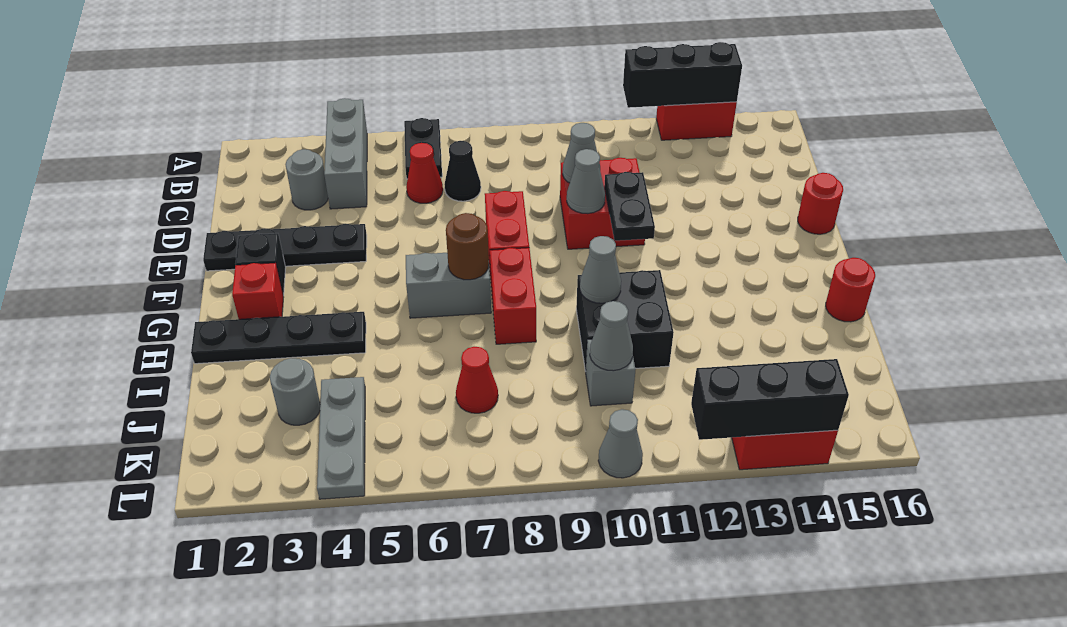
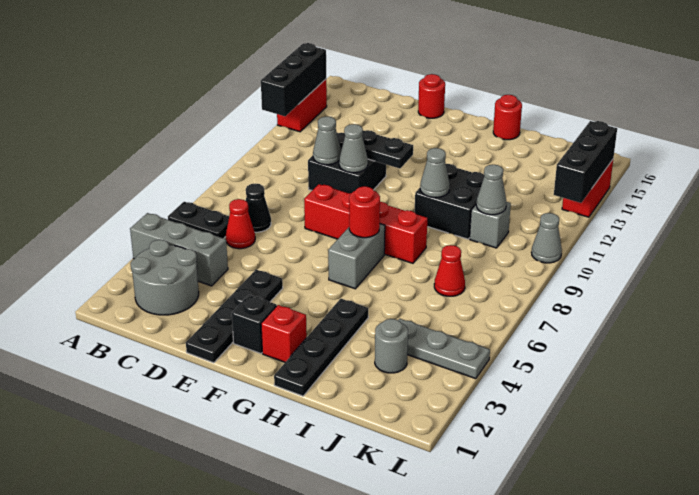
grey 1x1 round brick [285,149,328,210] -> grey 2x2 round brick [130,240,199,315]
red 2x2 brick [560,158,645,249] -> black 2x2 brick [308,133,386,193]
brown 1x1 round brick [446,213,489,280] -> red 1x1 round brick [349,186,380,238]

